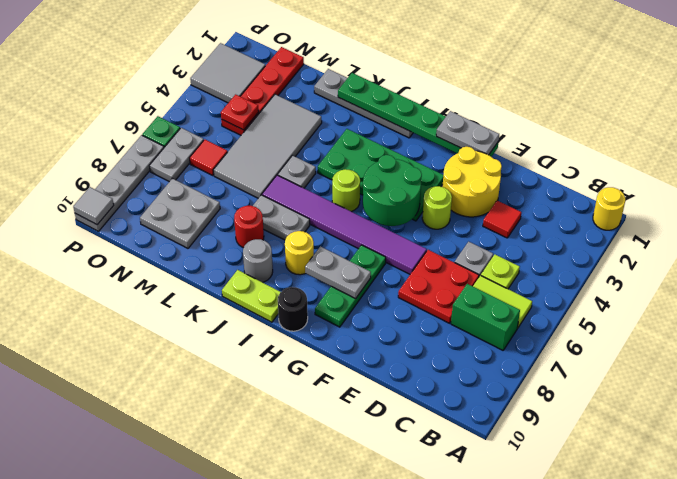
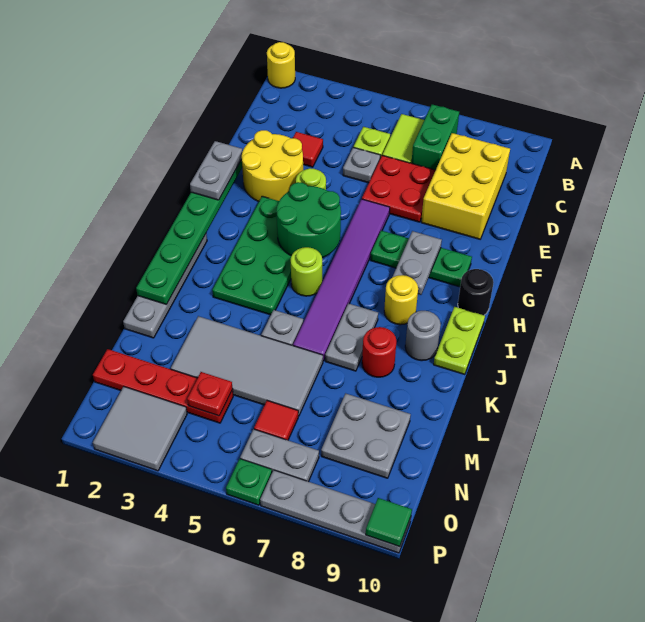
none -> yellow 2x3 brick [421,133,510,239]
grey 1x1 tile [73,187,114,225] -> green 1x1 tile [366,498,412,547]

